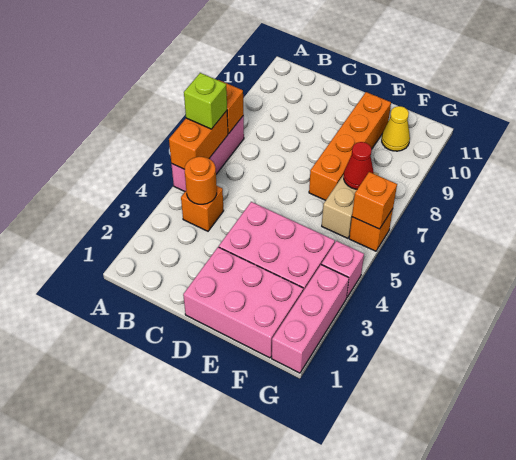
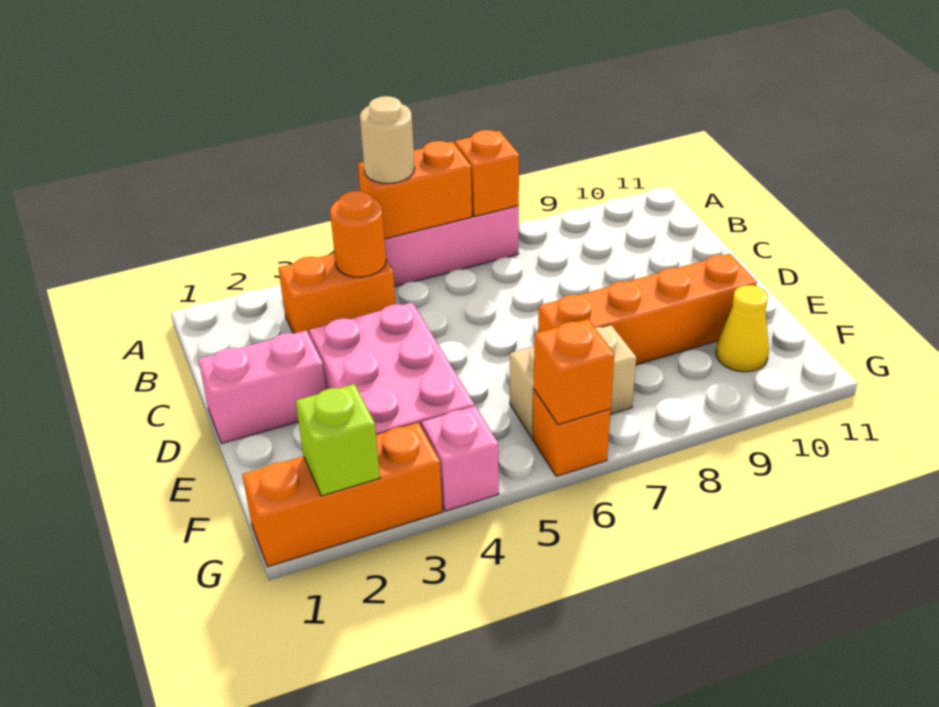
none -> tan 1x1 round brick [360,96,415,183]
lime 1x1 brick [184,73,227,129] -> lime 1x1 brick moved to [296,384,380,496]
orange 1x1 brick [181,186,224,231] -> orange 1x2 brick [278,253,396,336]
pink 2x3 brick [183,247,303,358] -> pink 1x2 brick [198,330,326,444]
red 1x1 cone [344,142,374,189] -> none
pink 1x3 brick [272,265,349,373] -> orange 1x3 brick [242,423,442,567]

